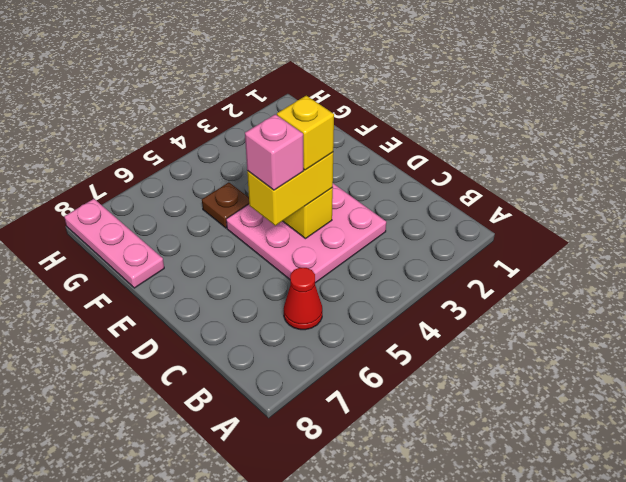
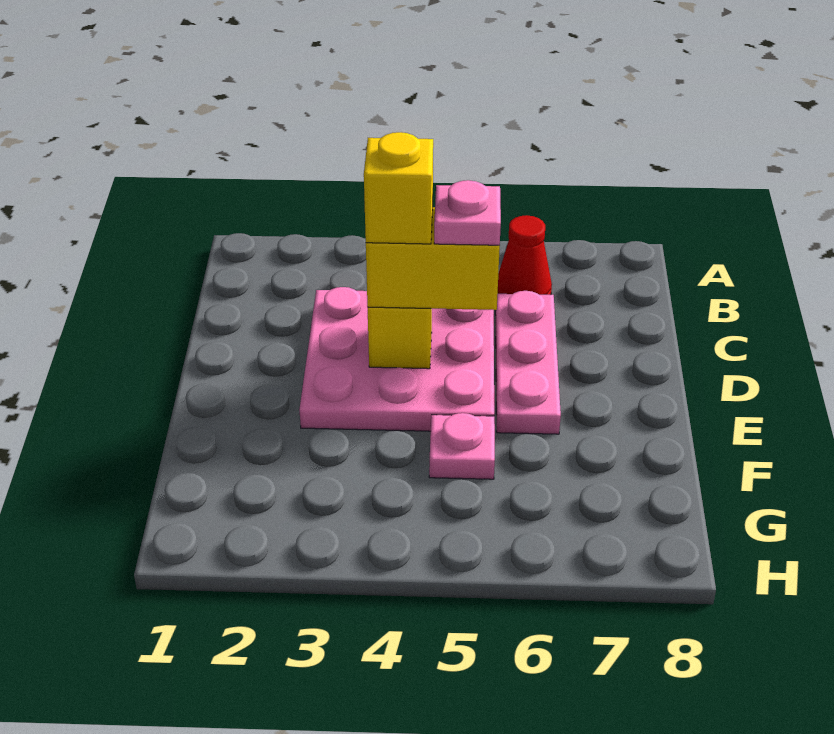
pink 1x1 brick [245,114,304,190] -> pink 1x1 plate [434,180,501,245]
brown 1x1 plate [202,183,249,228] -> pink 1x1 plate [429,413,495,479]
pink 1x3 plate [64,199,164,288] -> pink 1x3 plate moved to [495,291,561,434]

